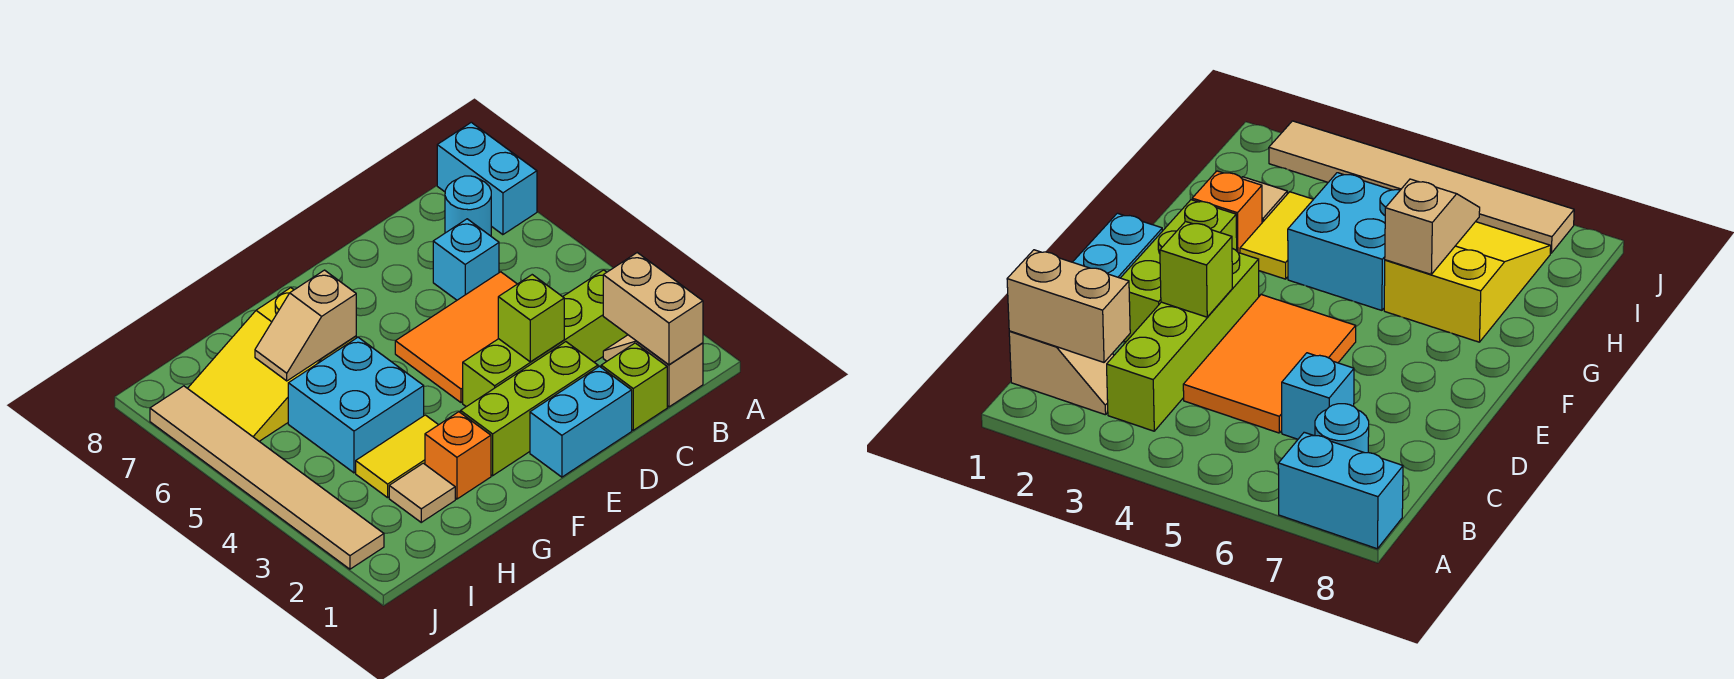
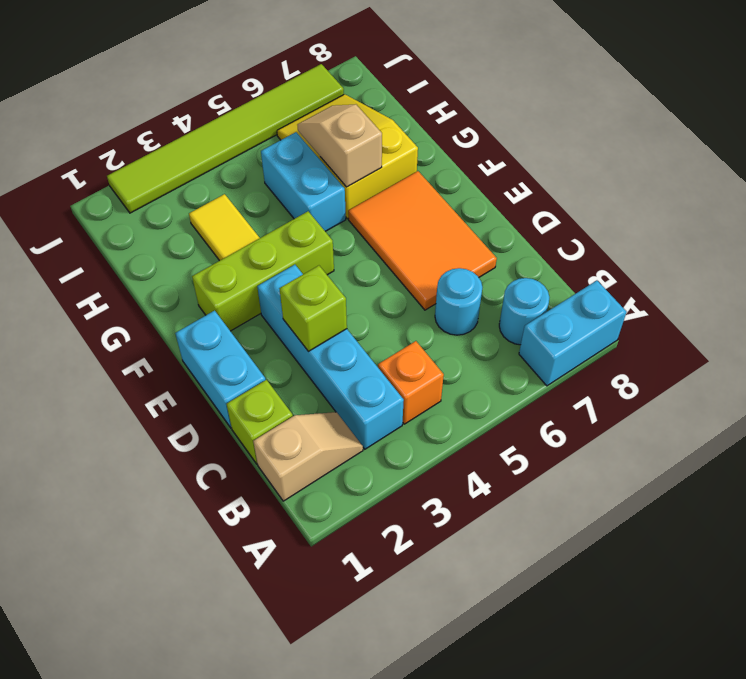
tan 1x2 brick [603,253,703,365] -> none
lime 1x4 brick [463,270,628,407] -> cyan 1x4 brick [257,265,404,449]
orange 2x3 tile [395,272,517,403] -> orange 2x3 tile moved to [348,171,497,310]
cyan 1x1 brick [433,219,499,300] -> cyan 1x1 round brick [435,268,482,335]
lime 1x3 brick [461,342,598,476] -> lime 1x3 brick turned to [192,211,334,331]
orange 1x1 brick [425,412,491,499] -> orange 1x1 brick moved to [378,341,444,424]
cyan 2x2 brick [288,337,424,473] -> cyan 1x2 brick [261,132,346,231]
tan 1x1 tile [389,463,455,522] -> none
tan 1x6 tile [150,386,384,569] -> lime 1x6 tile [107,64,344,213]

